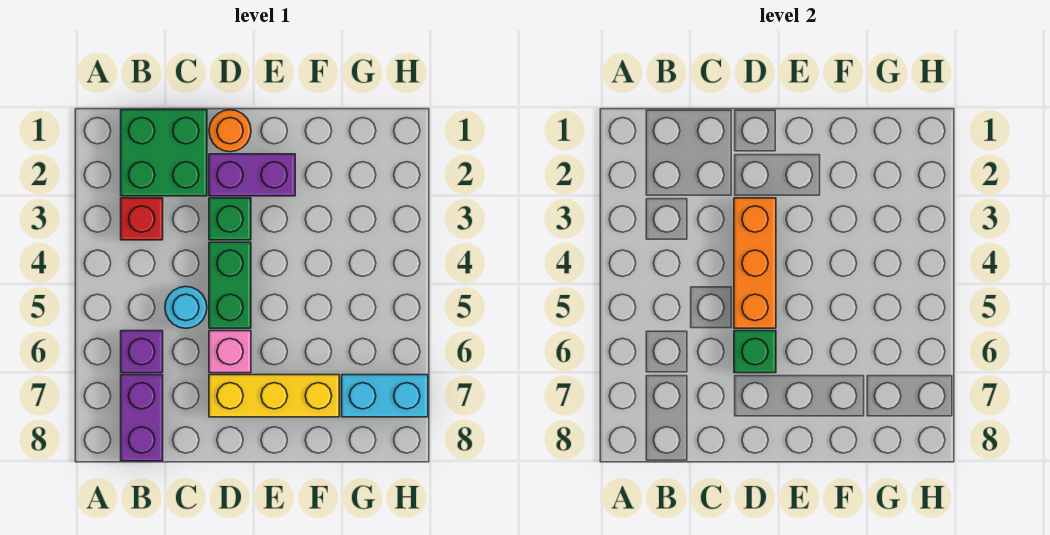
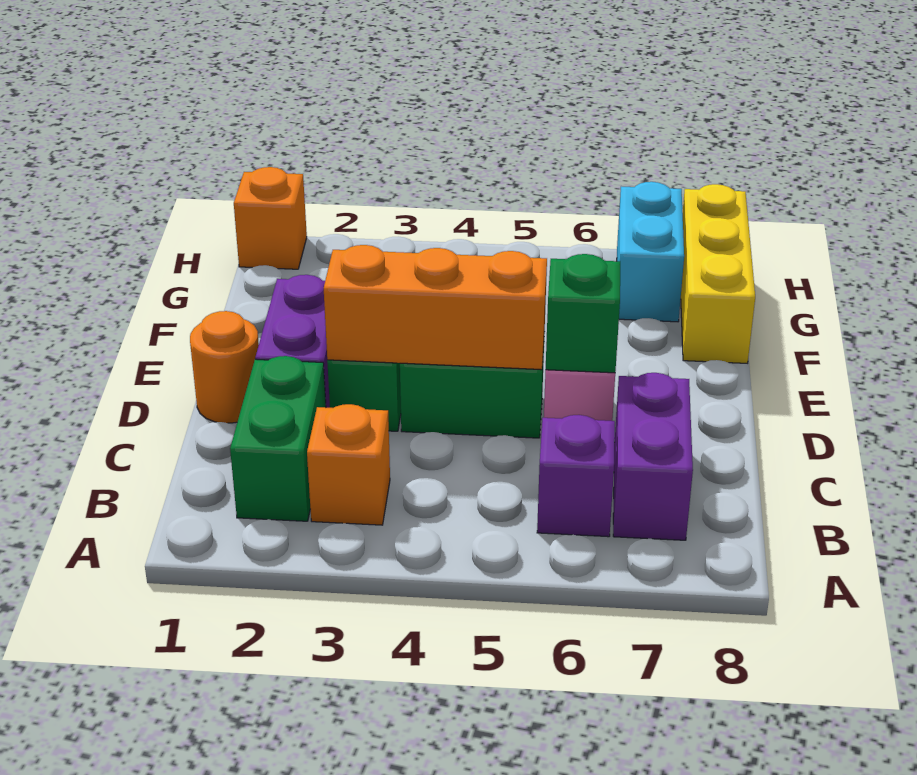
green 2x2 brick [121,110,207,196] -> green 1x2 brick [230,356,326,521]
red 1x1 brick [121,198,163,240] -> orange 1x1 brick [307,404,390,525]
purple 1x2 brick [121,375,163,461] -> purple 1x2 brick turned to [613,373,693,540]
cyan 1x1 round brick [165,286,207,328] -> none
yellow 1x3 brick [209,375,339,417] -> yellow 1x3 brick moved to [681,184,755,363]
none -> orange 1x1 brick [234,167,307,269]

